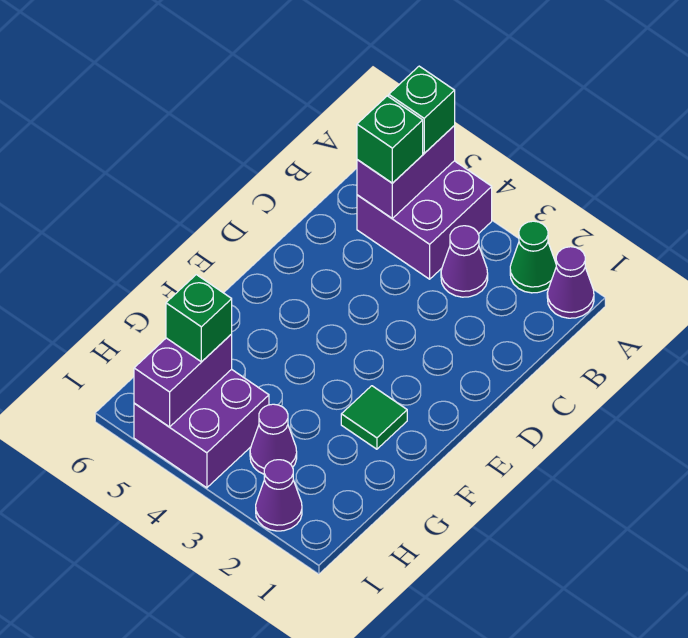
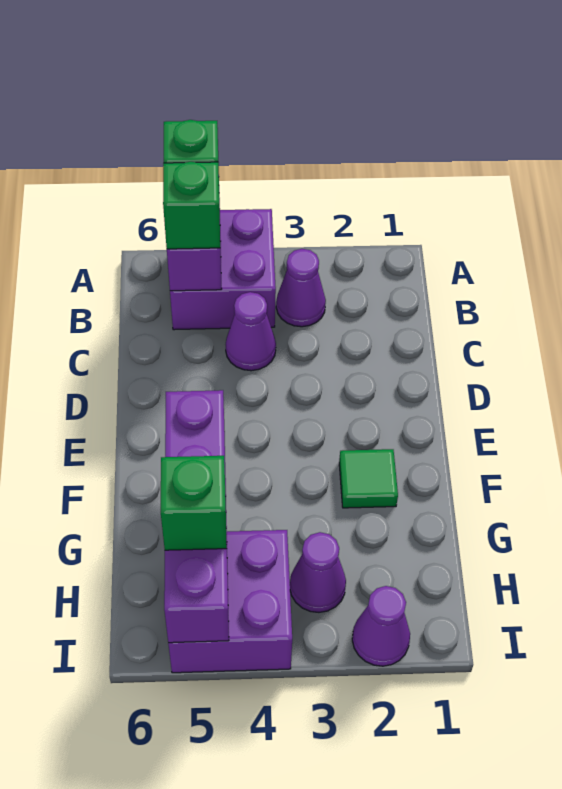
purple 1x1 cone [547,247,594,318] -> purple 1x1 cone moved to [226,292,276,371]
green 1x1 cone [510,221,556,293] -> none
purple 1x2 brick [134,334,232,427] -> purple 1x4 brick [164,390,229,643]

